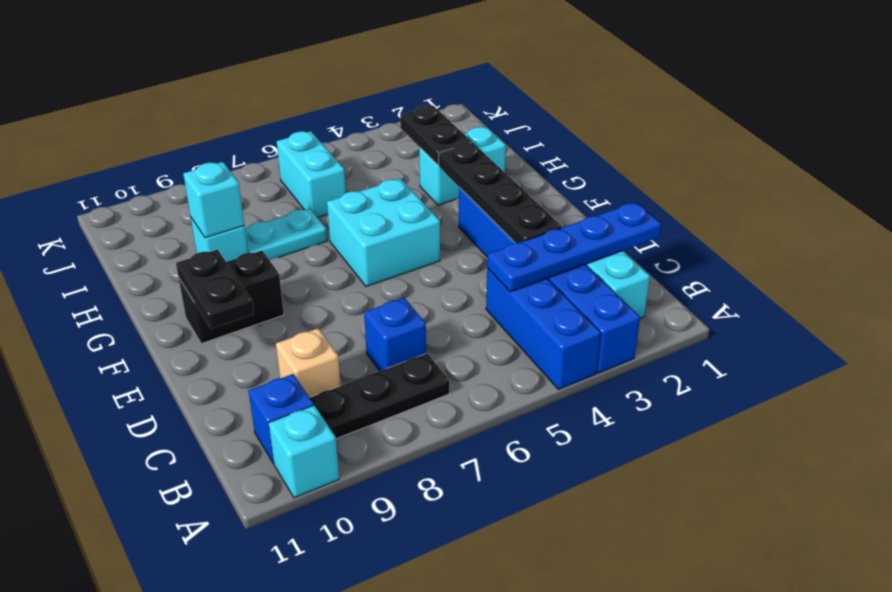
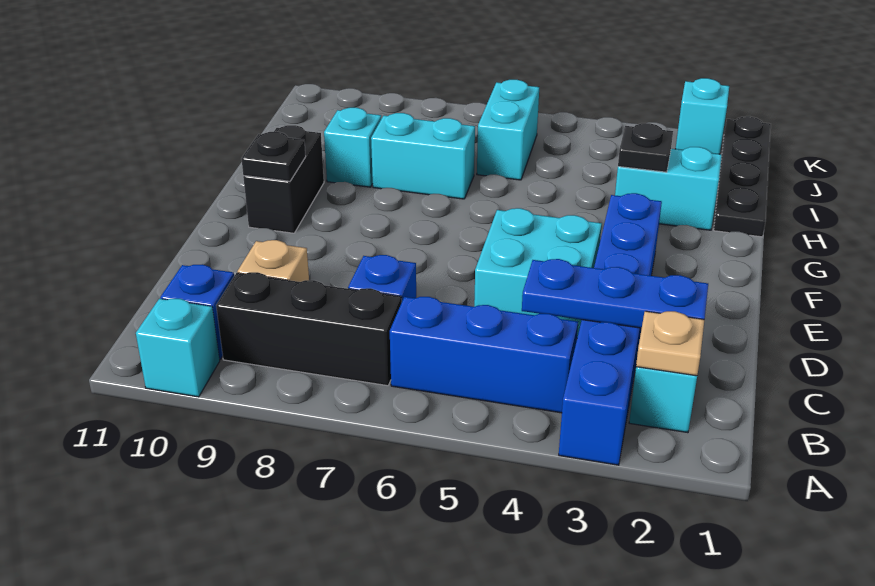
blue 1x3 brick [486,268,601,390] -> blue 1x3 brick turned to [390,297,578,413]
none -> tan 1x1 plate [636,311,704,376]
black 1x3 plate [310,353,449,439] -> black 1x3 brick [216,272,402,386]
blue 1x4 plate [487,202,661,292] -> blue 1x3 plate [522,259,708,328]
black 1x4 plate [439,142,562,243] -> black 1x4 plate moved to [714,116,771,237]
black 1x2 plate [176,250,254,329] -> black 1x1 plate [241,132,306,181]
cyan 2x2 brick [327,179,440,286] -> cyan 2x2 brick moved to [474,208,602,337]
black 1x2 brick [179,251,284,344] -> black 1x2 brick turned to [243,125,324,233]
black 1x2 plate [400,105,471,165] -> black 1x1 plate [618,123,673,172]
cyan 1x2 plate [245,208,327,260] -> cyan 1x2 brick [371,113,475,199]
cyan 1x1 brick [183,162,244,238] -> cyan 1x1 brick moved to [676,78,729,154]

